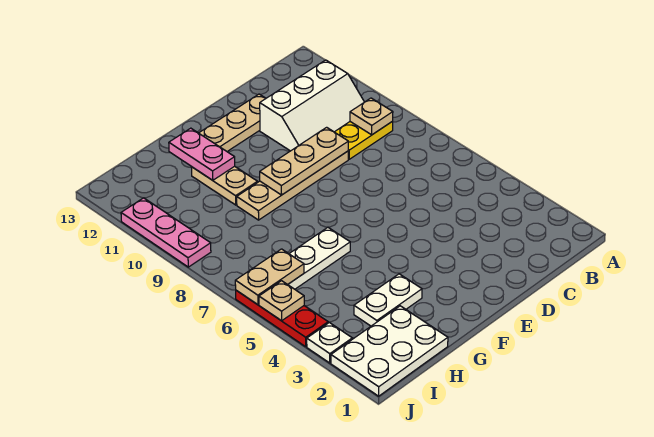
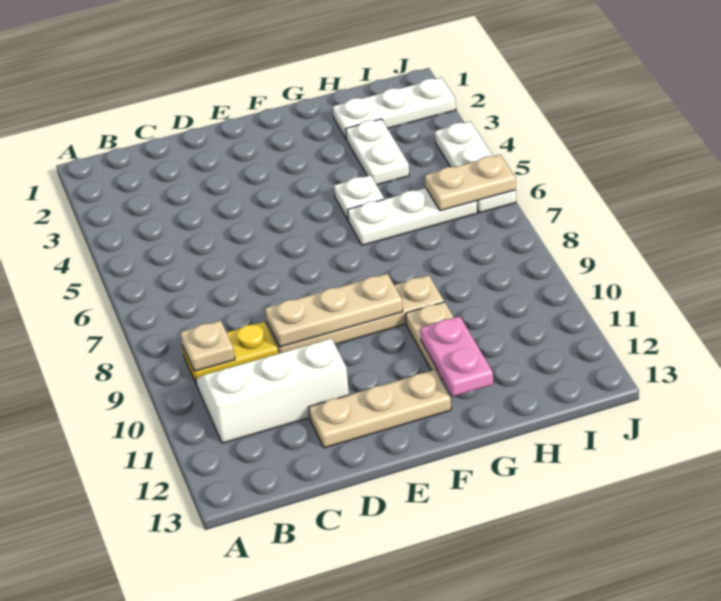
white 1x2 plate [354,274,422,326] -> white 1x2 plate turned to [346,119,409,185]
white 2x3 plate [331,306,448,396] -> white 1x3 plate [333,77,456,139]
white 1x1 plate [307,323,352,363] -> white 1x1 plate moved to [334,175,384,220]
red 1x3 plate [236,290,328,347] -> white 1x3 plate [435,121,516,213]
tan 1x1 plate [259,281,304,321] -> none
pink 1x3 plate [121,198,211,267] -> none

